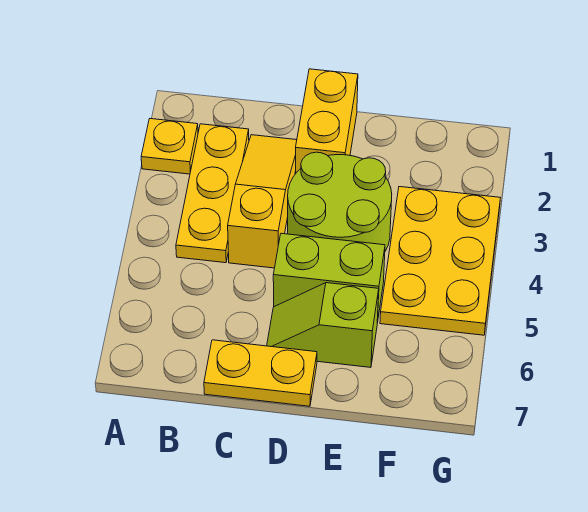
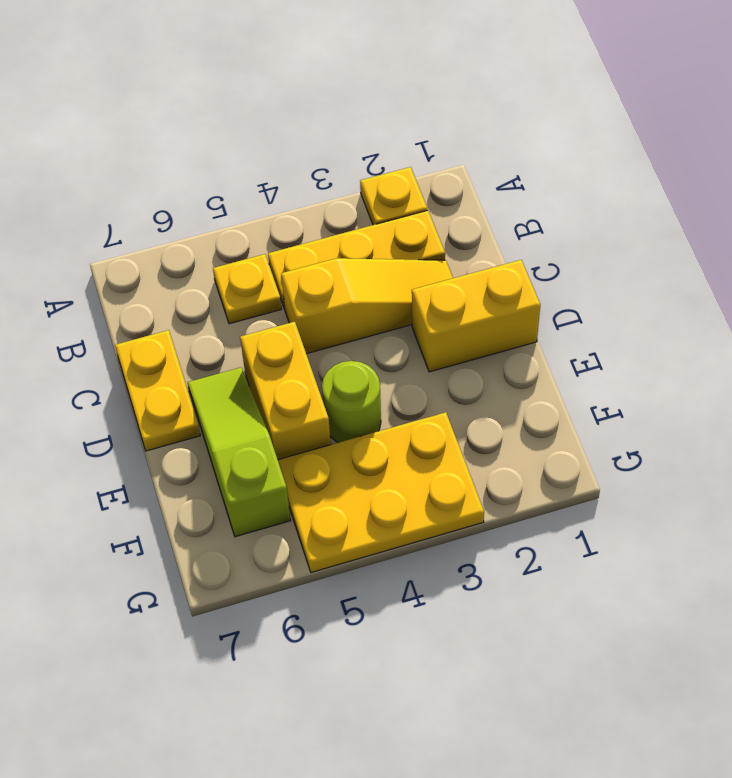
none -> yellow 1x1 plate [213,254,281,324]
lime 2x2 round brick [288,152,392,251] -> lime 1x1 round brick [322,361,381,443]
lime 1x2 brick [273,233,385,323] -> yellow 1x2 brick [240,322,331,460]
lime 1x2 slope [267,283,379,367] -> lime 1x3 slope [188,368,291,537]

